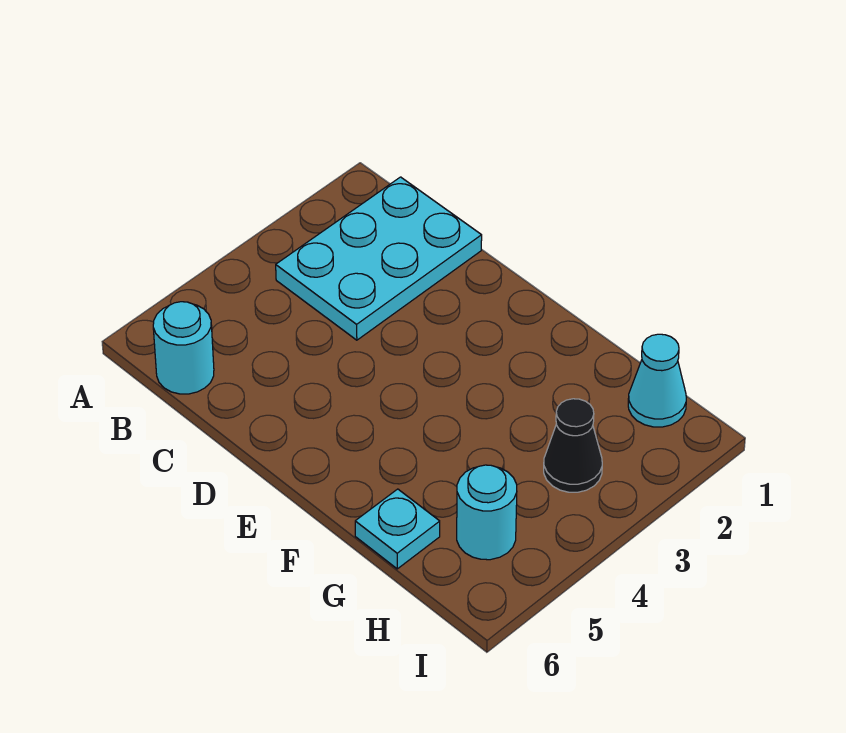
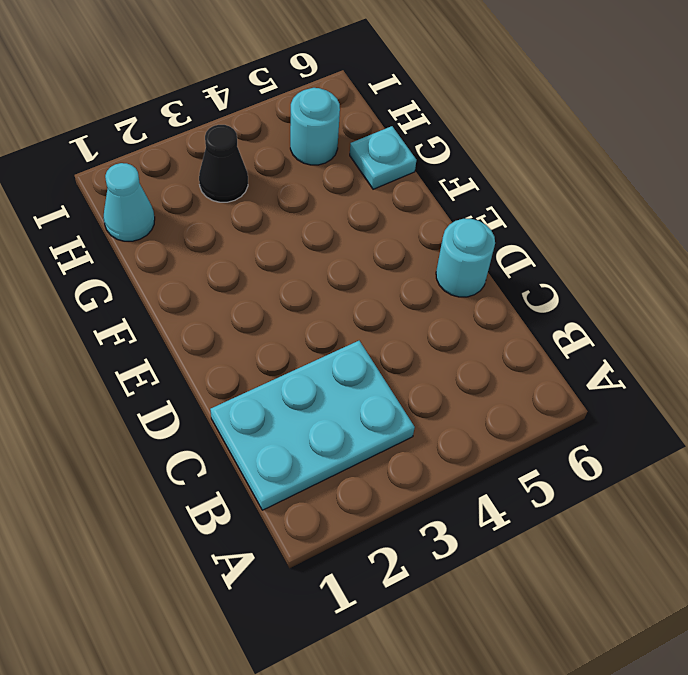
cyan 1x1 round brick [153,302,214,394] -> cyan 1x1 round brick moved to [436,219,495,297]

